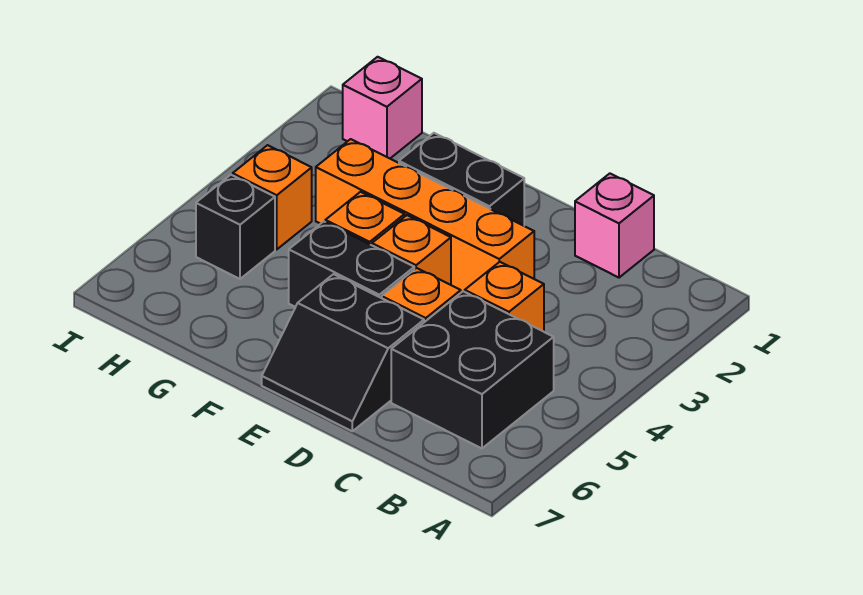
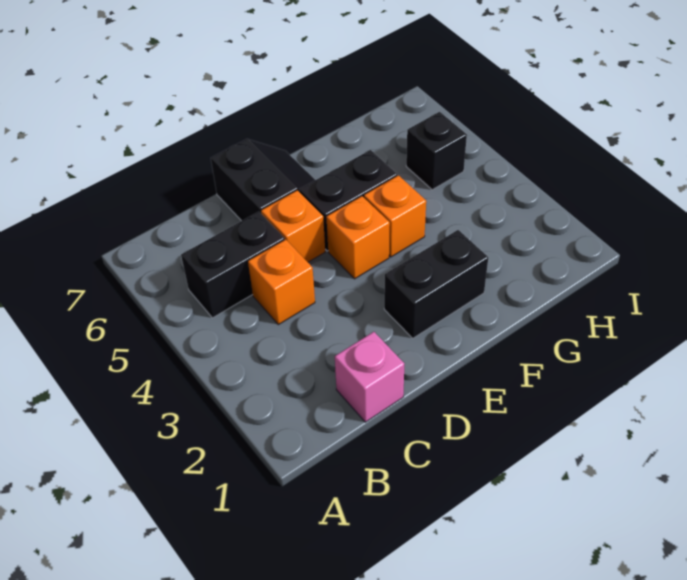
black 2x2 brick [391,291,554,448] -> black 1x2 brick [181,212,285,318]
orange 1x4 brick [316,139,534,292] -> none
black 2x2 slope [262,274,424,431] -> black 2x2 slope turned to [211,139,315,221]
pink 1x1 brick [343,57,422,158] -> none
orange 1x1 brick [233,145,312,249] -> none

